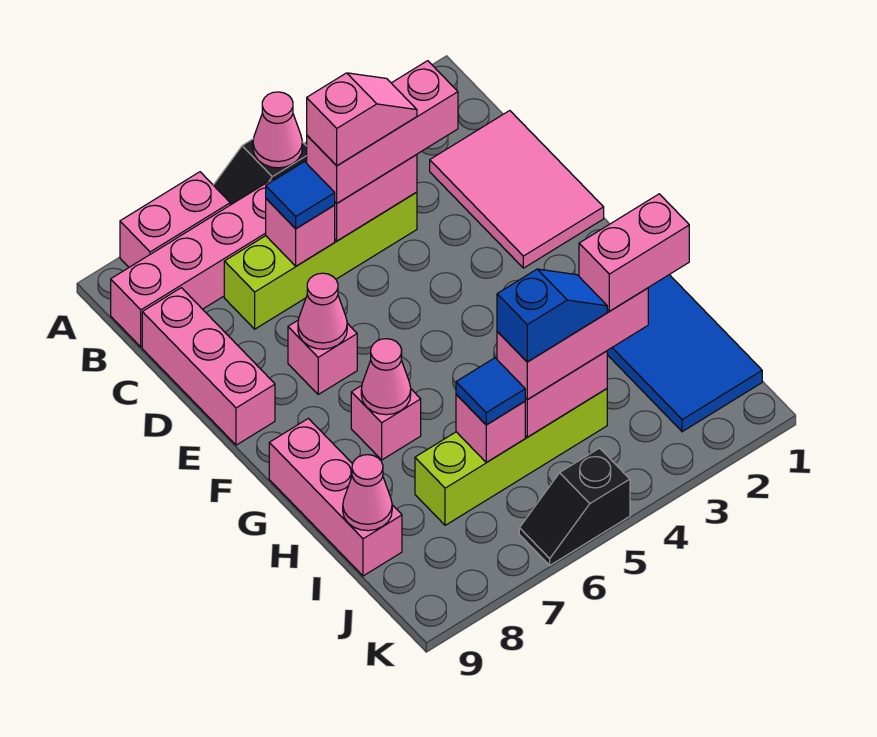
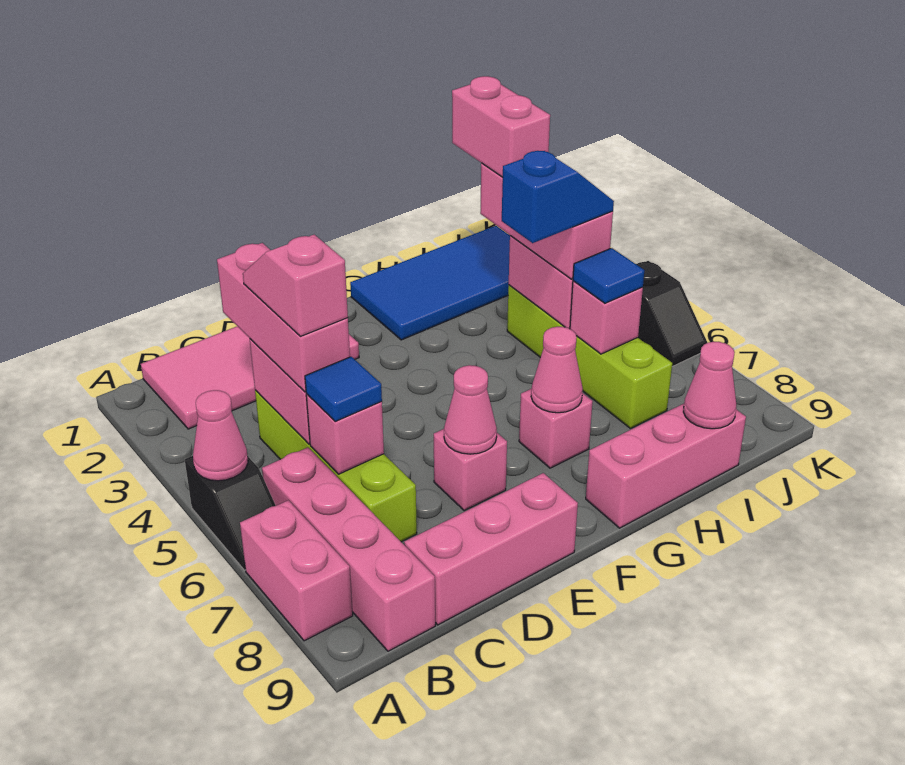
pink 2x3 tile [430,111,604,268] -> pink 2x4 tile [141,326,359,429]
blue 1x2 slope [497,269,607,362] -> blue 1x2 slope turned to [502,151,614,243]

